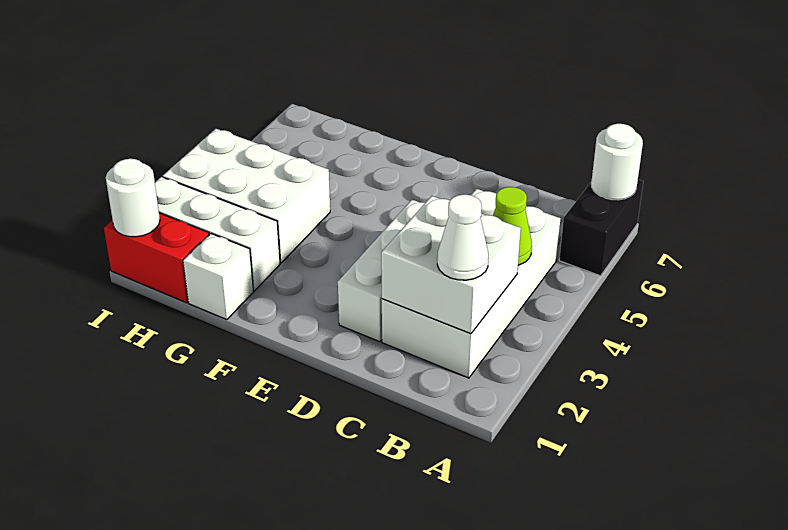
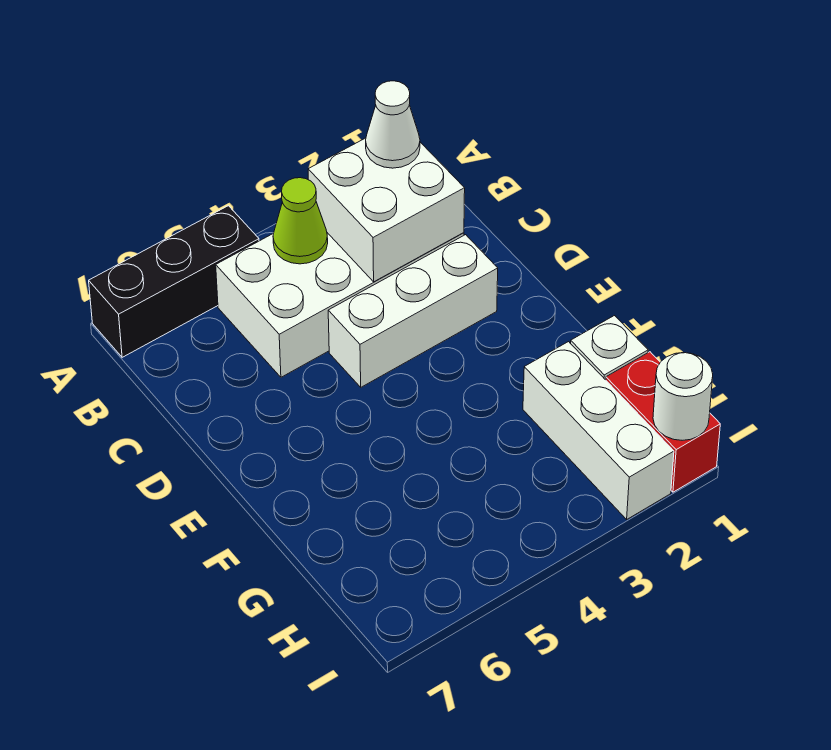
black 1x2 brick [559,179,643,276] -> black 1x3 brick [89,206,259,357]
white 1x1 round brick [591,124,643,200] -> none
white 2x3 brick [163,129,330,263] -> none

